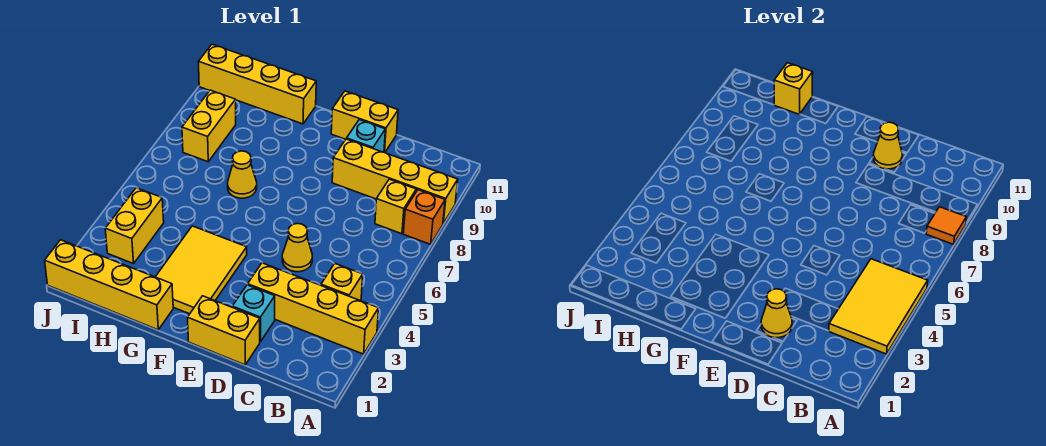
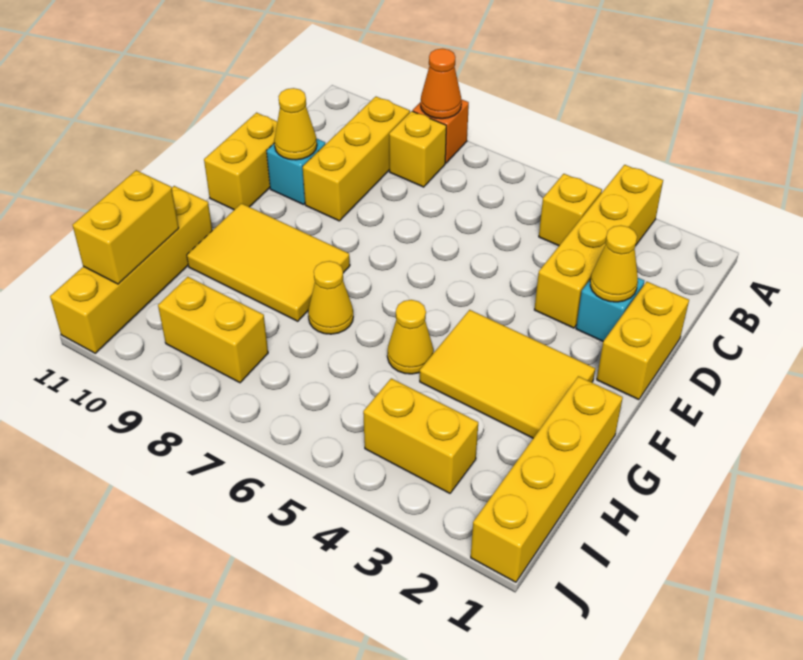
yellow 2x3 tile [829,259,928,354] -> yellow 2x3 tile moved to [187,203,350,321]
orange 1x1 tile [926,207,966,244] -> orange 1x1 cone [421,49,461,119]
yellow 1x4 brick [332,139,458,223] -> yellow 1x3 brick [303,97,410,221]
yellow 1x1 cone [282,223,312,272] -> yellow 1x1 cone moved to [387,300,434,374]
yellow 1x1 brick [774,63,813,114] -> yellow 1x2 brick [73,170,179,284]

